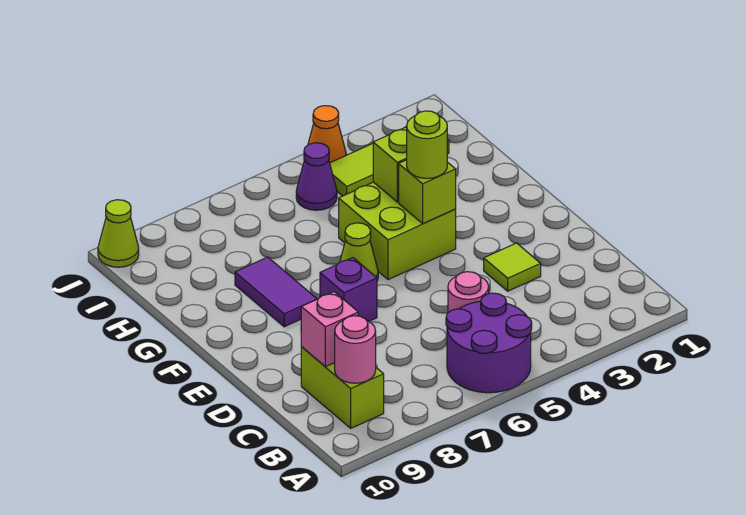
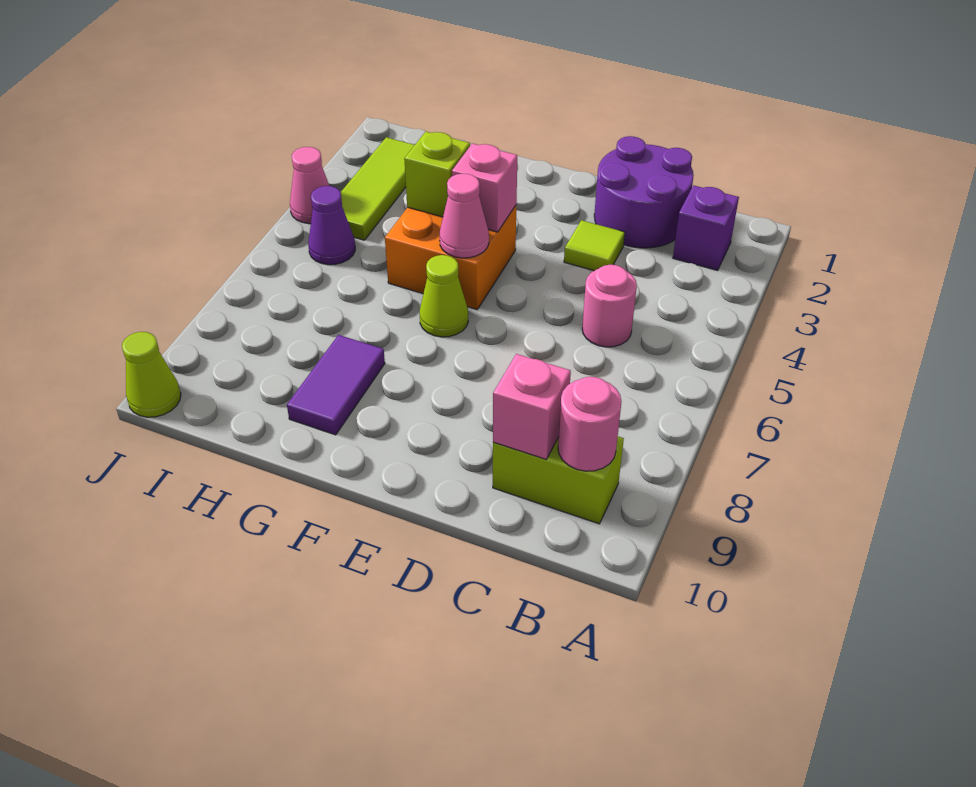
purple 2x2 round brick [446,293,532,393] -> purple 2x2 round brick moved to [594,136,694,248]
purple 1x1 brick [320,258,377,321] -> purple 1x1 brick moved to [673,185,739,270]
lime 2x2 brick [339,182,456,280] -> orange 2x2 brick [385,206,516,310]
lime 1x1 brick [399,160,456,224] -> pink 1x1 brick [452,143,517,232]
lime 1x1 round brick [407,111,447,178] -> none
none -> pink 1x1 cone [440,174,489,258]
purple 1x2 tile [235,257,317,327] -> purple 1x2 tile turned to [287,335,385,435]
orange 1x1 cone [308,106,346,163] -> pink 1x1 cone [290,147,329,224]

